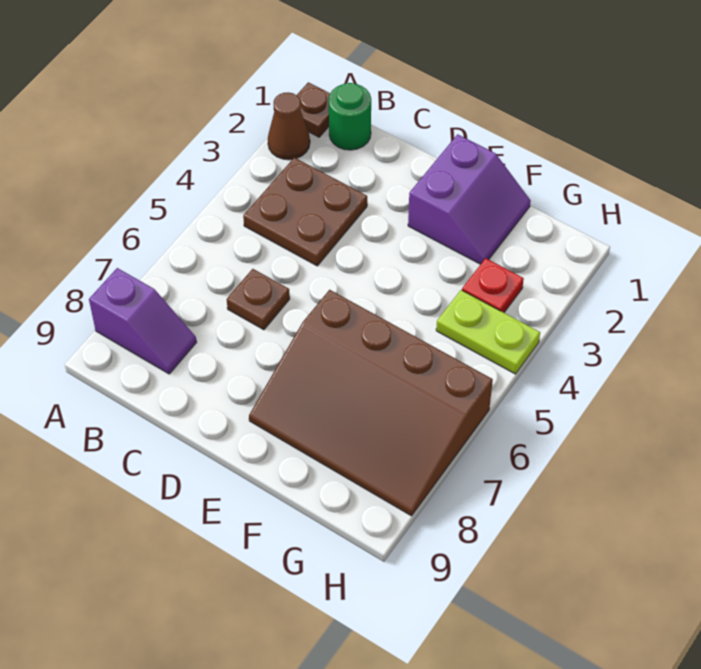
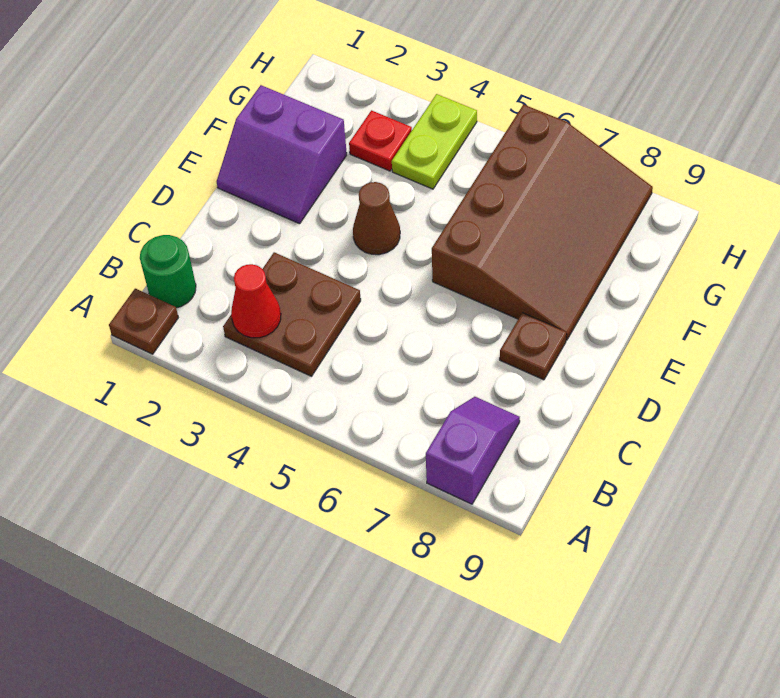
brown 1x1 cone [268,92,310,160] -> brown 1x1 cone moved to [353,182,400,255]
none -> red 1x1 cone [231,264,281,338]
brown 1x1 plate [227,269,290,330] -> brown 1x1 plate moved to [500,313,567,380]
purple 2x2 slope [408,134,531,264] -> purple 2x2 slope turned to [217,85,347,224]

